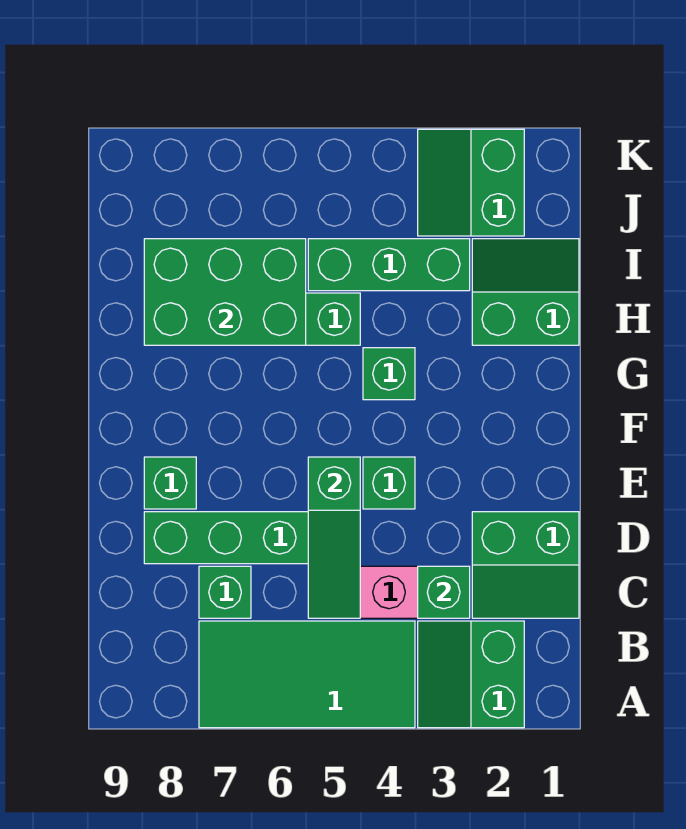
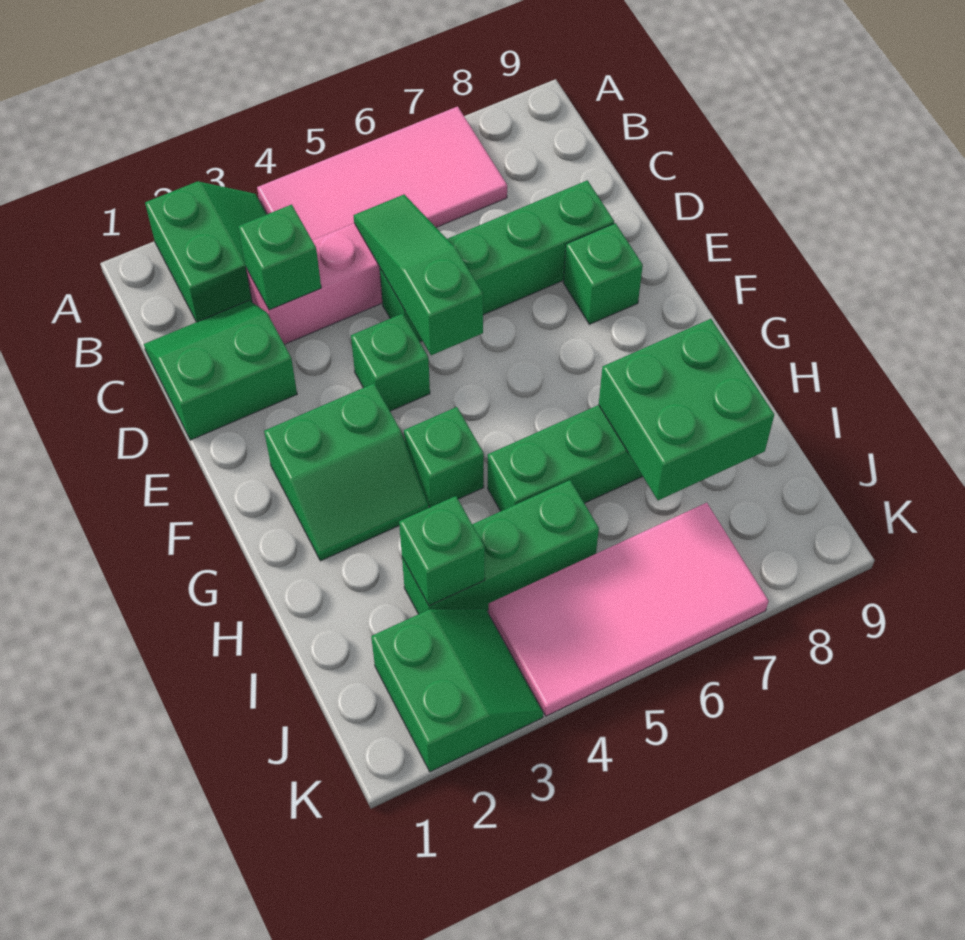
green 2x4 tile [199,621,415,728] -> pink 2x4 tile [257,106,507,240]
green 1x1 brick [199,566,251,618] -> green 1x1 brick moved to [399,496,485,606]
green 2x2 slope [472,239,579,345] -> green 2x2 slope moved to [264,384,429,561]
green 2x3 brick [144,239,306,345] -> green 2x2 brick [599,319,774,500]
none -> pink 2x4 tile [489,503,769,716]

